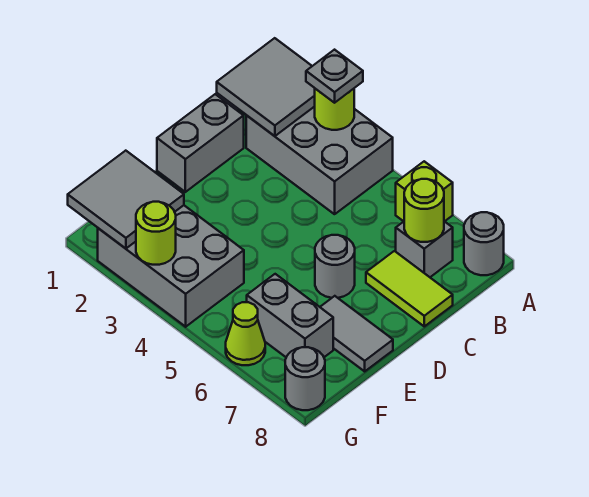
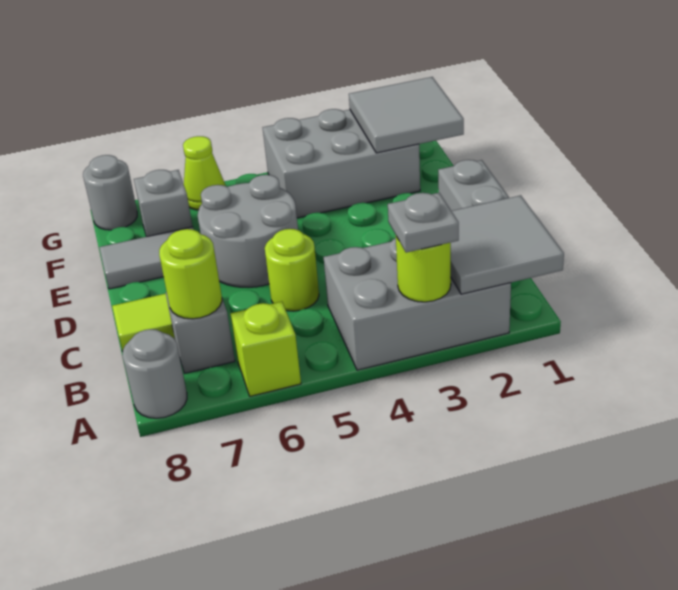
grey 1x1 round brick [315,235,355,298] -> grey 2x2 round brick [198,175,298,287]
grey 1x2 brick [247,274,333,357] -> grey 1x1 brick [134,170,193,237]
lime 1x1 round brick [136,202,176,265] -> lime 1x1 round brick moved to [265,229,319,311]

